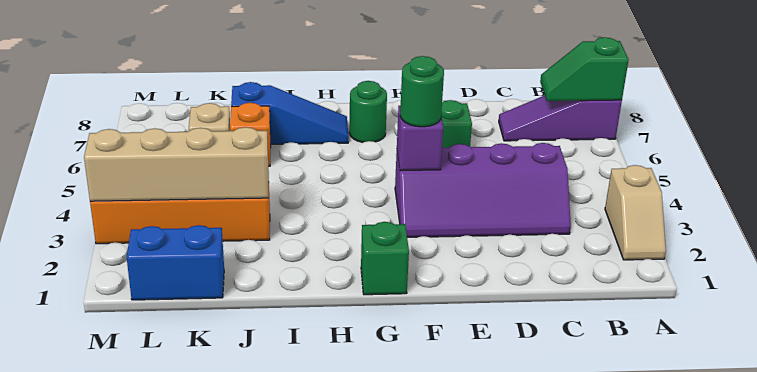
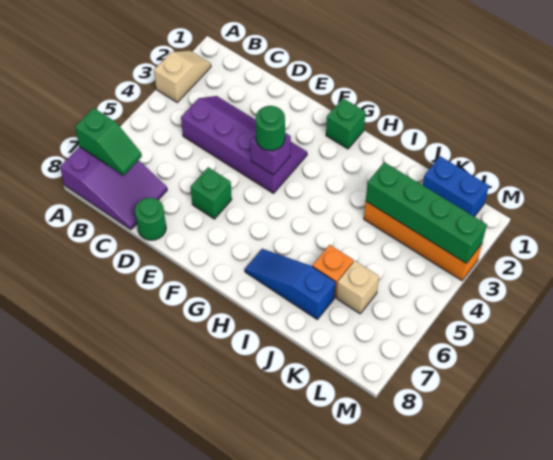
purple 1x3 slope [499,95,622,141] -> purple 2x3 slope [60,147,167,230]
green 1x1 round brick [349,81,387,142] -> green 1x1 round brick moved to [135,198,166,240]
tan 1x4 brick [84,127,269,201] -> green 1x4 brick [366,162,487,263]

